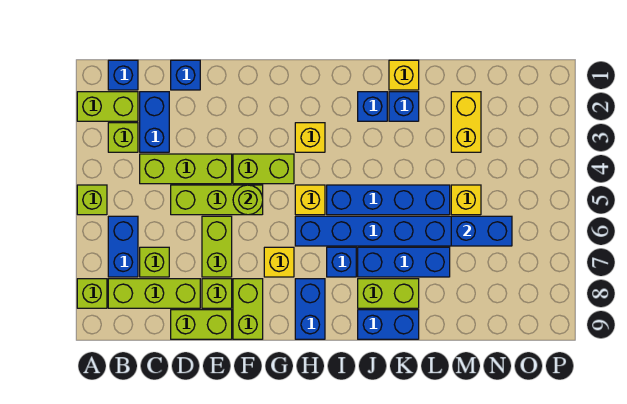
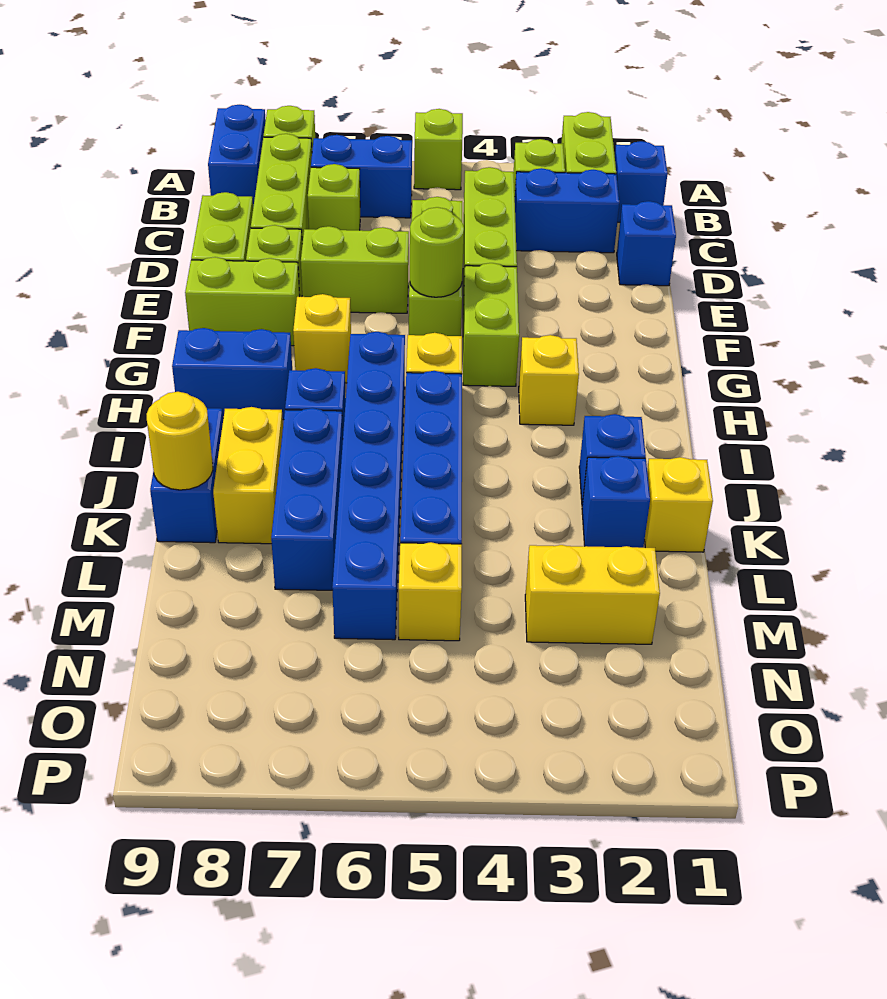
lime 1x2 brick [358,279,419,308] -> yellow 1x2 brick [213,407,283,544]
none -> yellow 1x1 round brick [147,392,213,490]
blue 1x2 brick [451,216,512,246] -> blue 1x2 brick moved to [208,105,266,206]

